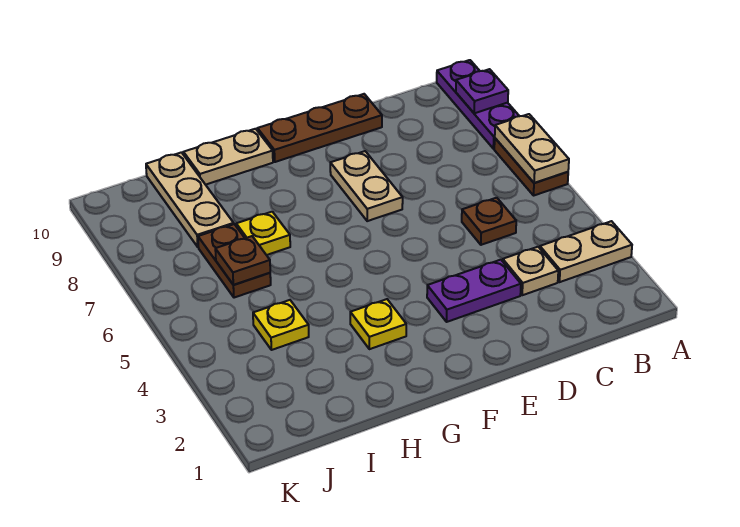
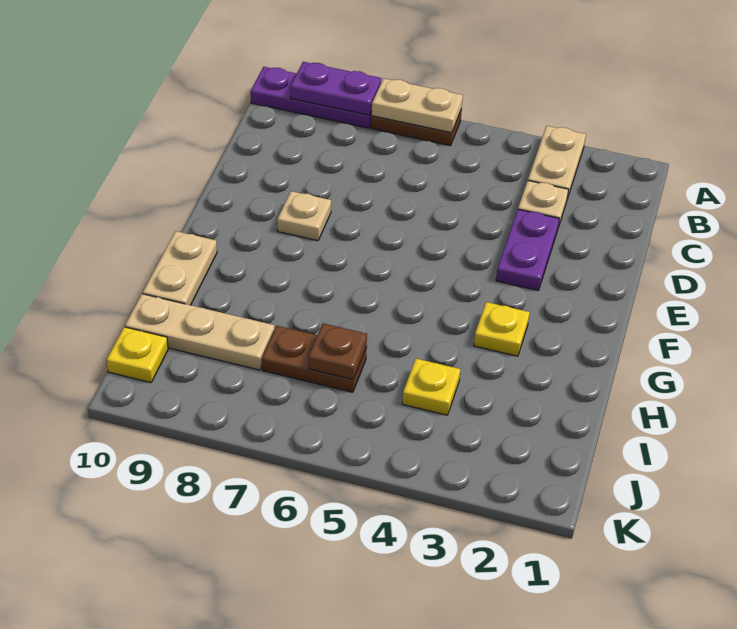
purple 1x1 plate [456,69,508,113] -> purple 1x2 plate [290,62,381,115]
brown 1x1 plate [462,198,516,245] -> none
brown 1x3 plate [257,94,382,162] -> none
tan 1x2 plate [330,151,403,221] -> tan 1x1 plate [277,191,331,241]
yellow 1x1 plate [236,212,290,255] -> yellow 1x1 plate moved to [107,327,168,383]

